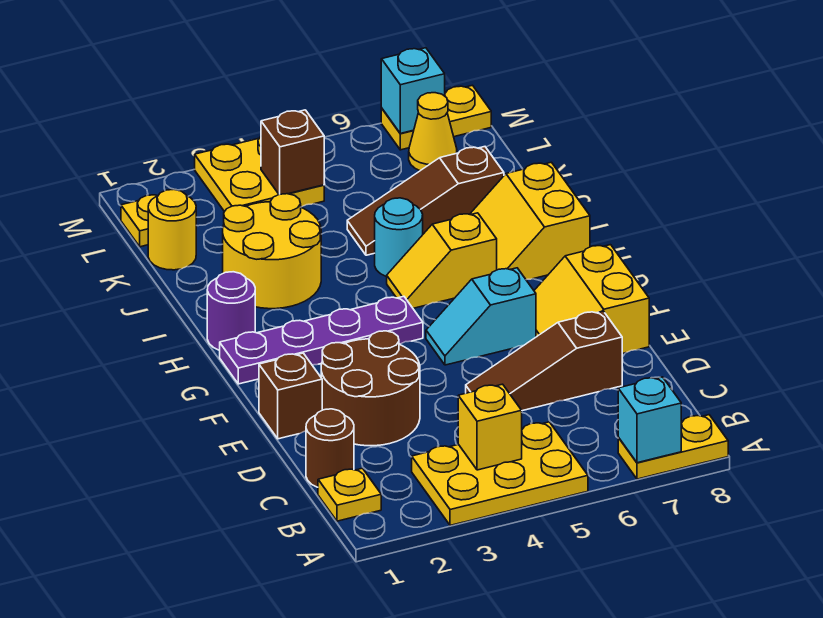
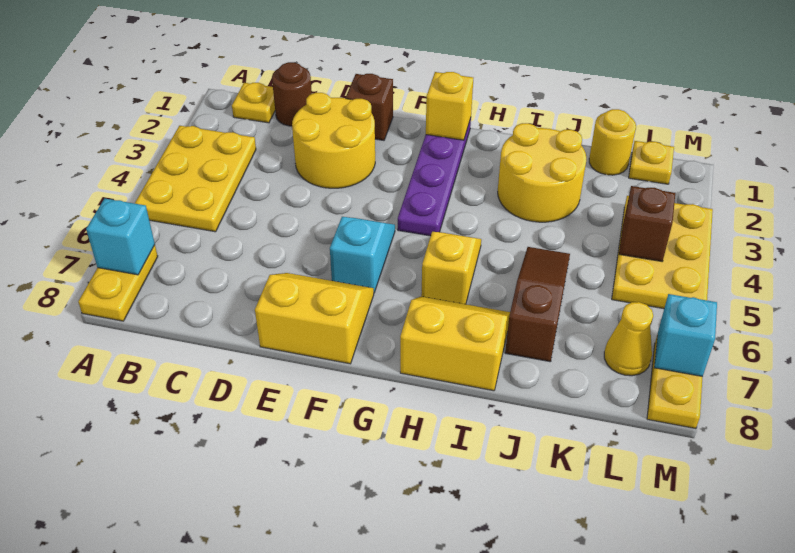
yellow 1x1 brick [458,384,522,470] -> yellow 1x1 brick moved to [426,72,473,140]
brown 2x2 round brick [321,331,420,446] -> yellow 2x2 round brick [292,93,375,188]
brown 1x3 slope [466,311,622,411] -> none
purple 1x1 round brick [207,272,255,350] -> none
cyan 1x1 round brick [375,198,423,277] -> none
yellow 2x2 plate [195,137,324,212] -> yellow 2x3 plate [612,196,713,309]

